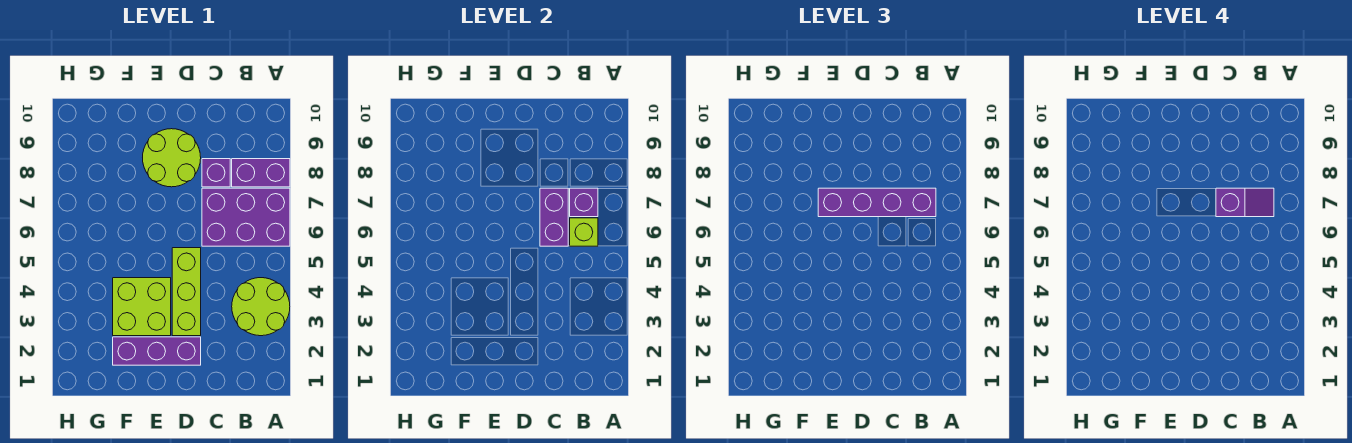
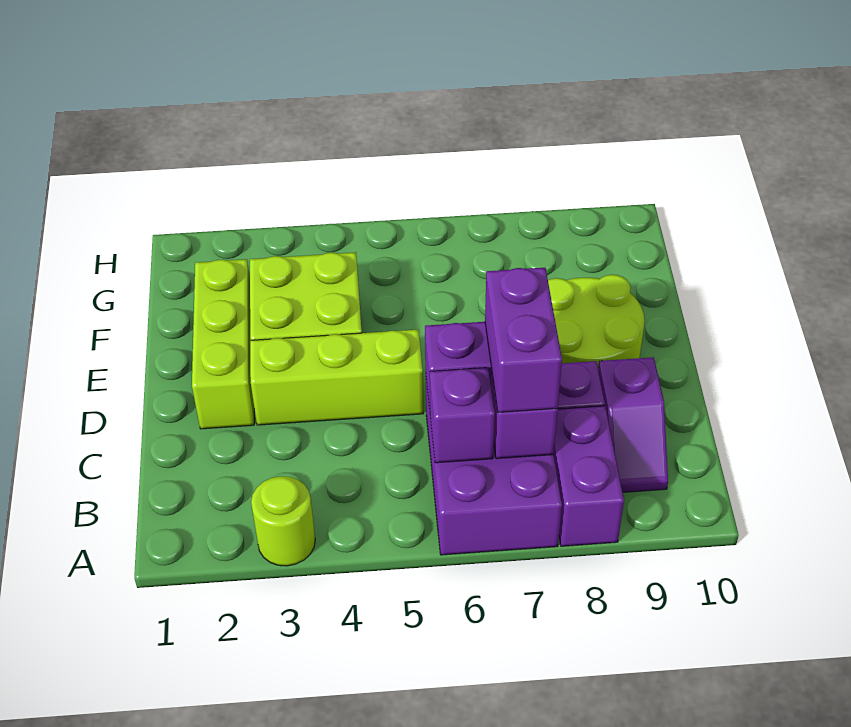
lime 2x2 round brick [232,278,290,336] -> lime 1x1 round brick [251,476,315,566]
lime 1x1 brick [570,218,598,246] -> purple 1x1 brick [430,368,495,463]
purple 1x4 brick [818,188,936,217] -> purple 1x2 brick [485,268,562,412]
purple 1x2 slope [1216,188,1274,217] -> purple 1x2 slope moved to [598,357,668,492]
purple 1x3 brick [113,337,201,365] -> lime 1x3 brick [192,259,254,429]

